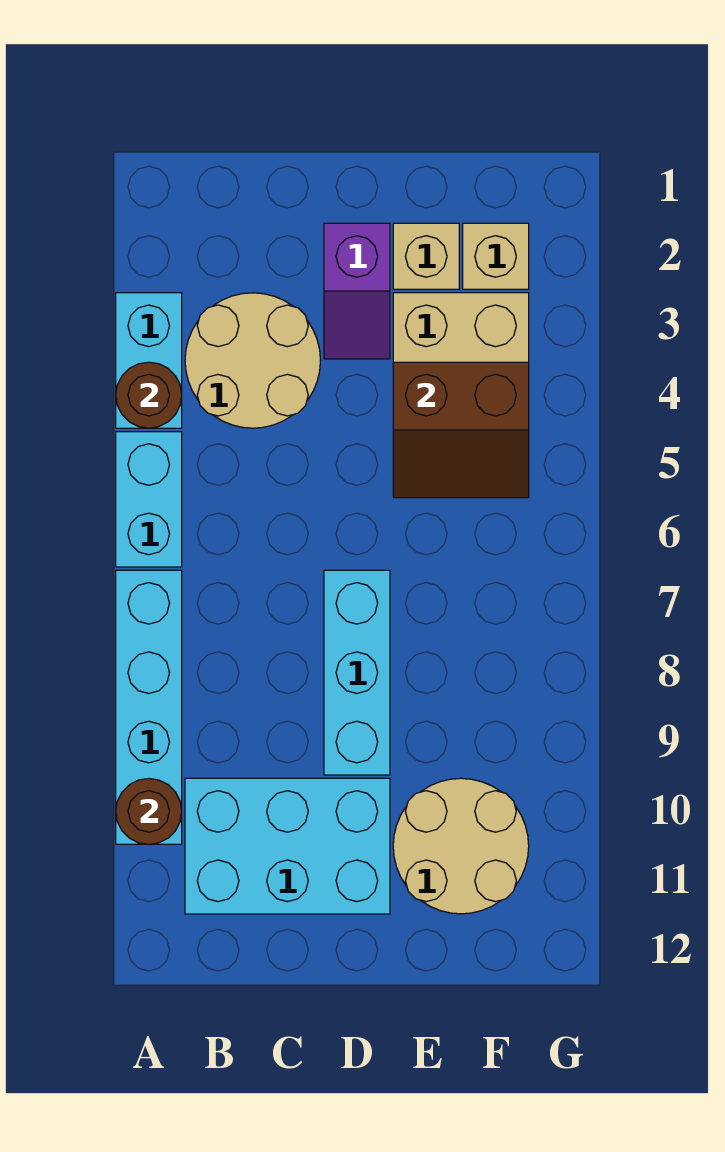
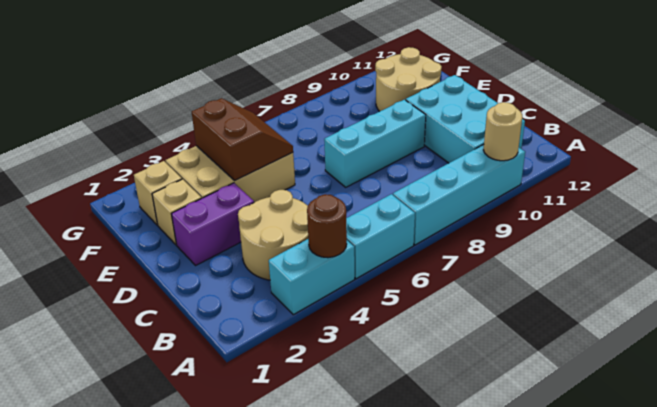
brown 1x1 round brick [116,778,182,844] -> tan 1x1 round brick [484,102,522,161]
purple 1x2 slope [324,223,390,359] -> purple 1x2 brick [172,183,254,265]

